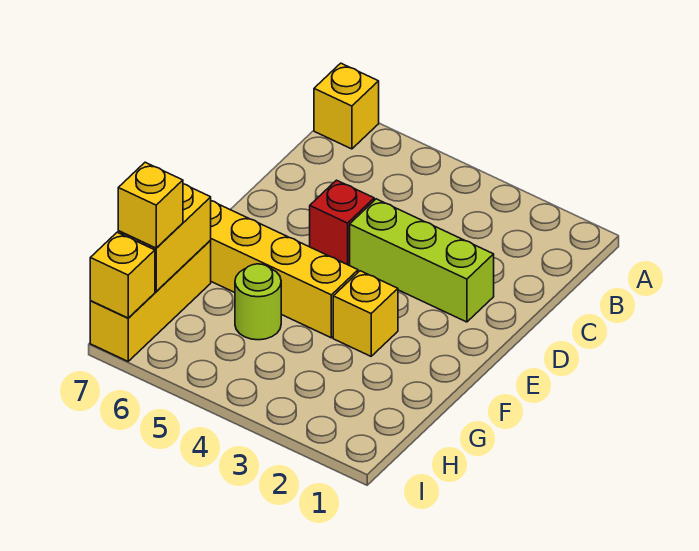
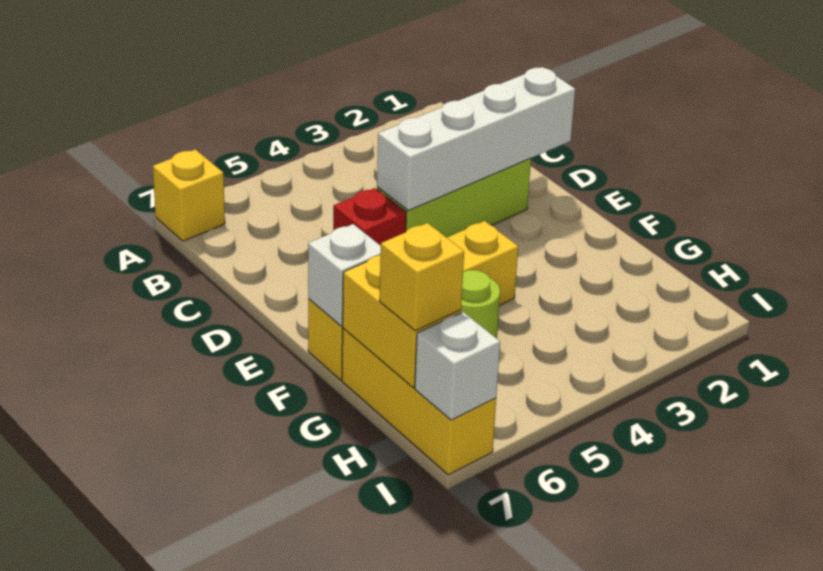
none -> white 1x4 brick [377,67,575,211]
yellow 1x1 brick [333,271,398,356] -> none
none -> white 1x1 brick [308,224,381,326]
yellow 1x1 brick [90,232,155,318] -> white 1x1 brick [415,312,500,420]

